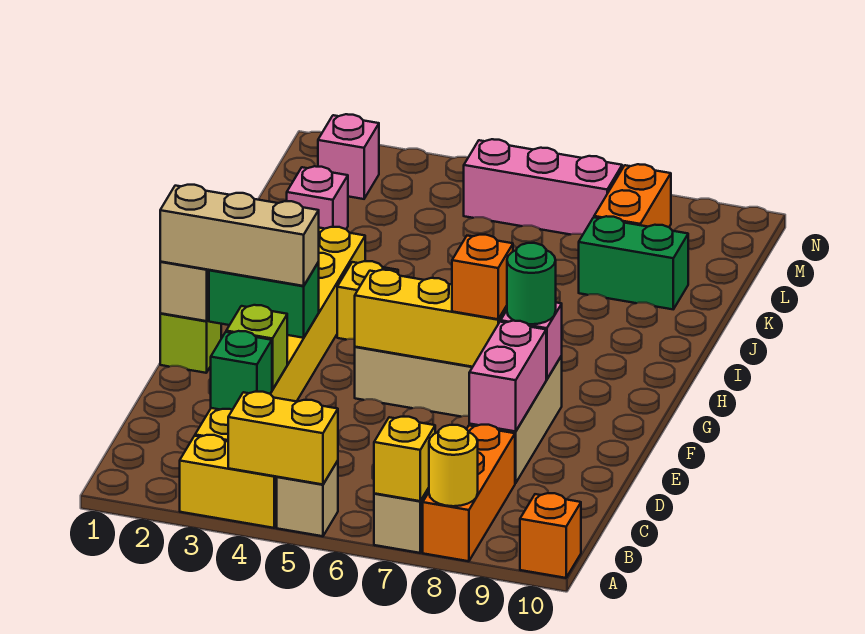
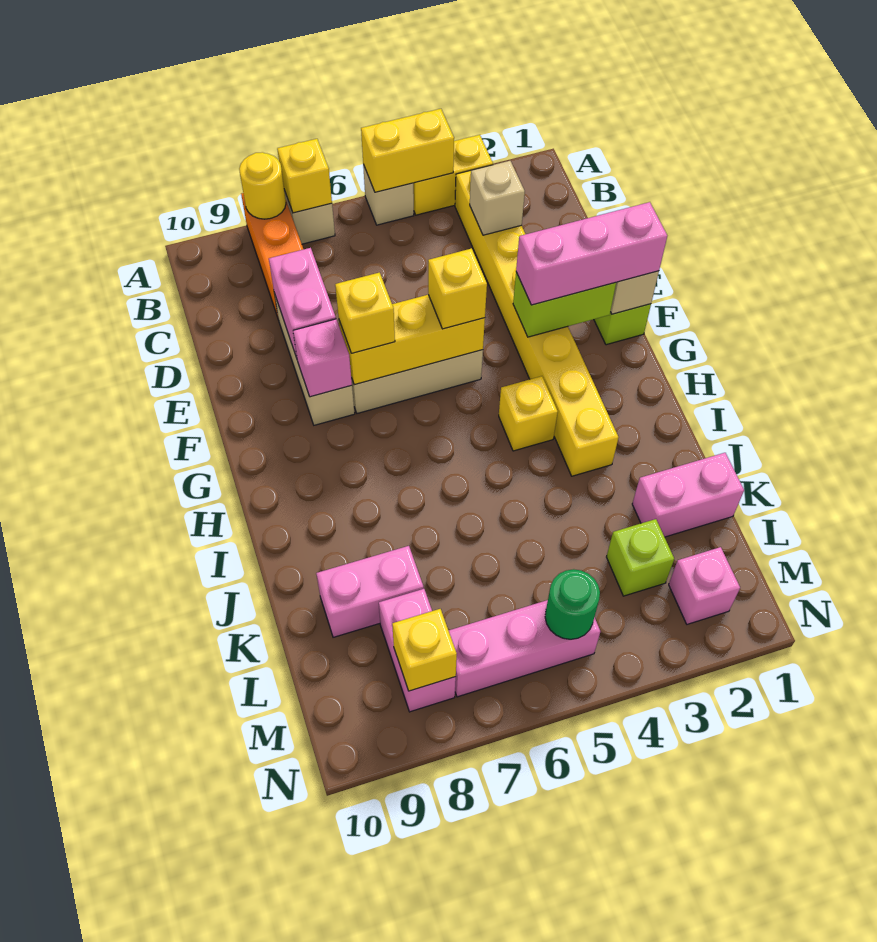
orange 1x1 brick [520,493,581,578] -> none
green 1x1 brick [211,331,272,410] -> tan 1x1 brick [470,161,525,235]
lime 1x1 brick [226,305,287,390] -> lime 1x1 brick moved to [607,519,674,596]
tan 1x3 brick [160,185,319,286] -> pink 1x3 brick [516,202,667,305]
green 1x2 brick [209,262,319,338] -> lime 1x2 brick [513,272,616,337]
none -> yellow 1x1 brick [428,248,487,329]
orange 1x1 brick [452,235,513,319] -> yellow 1x1 brick [335,273,395,353]
green 1x1 round brick [507,243,556,324] -> green 1x1 round brick moved to [545,569,600,639]
pink 1x1 brick [287,166,348,229] -> pink 1x2 brick [632,453,744,537]
green 1x2 brick [579,216,688,309] -> pink 1x2 brick [316,546,424,637]
orange 1x2 brick [594,164,671,227] -> pink 1x2 brick [379,589,456,712]
none -> yellow 1x1 brick [392,609,457,691]

